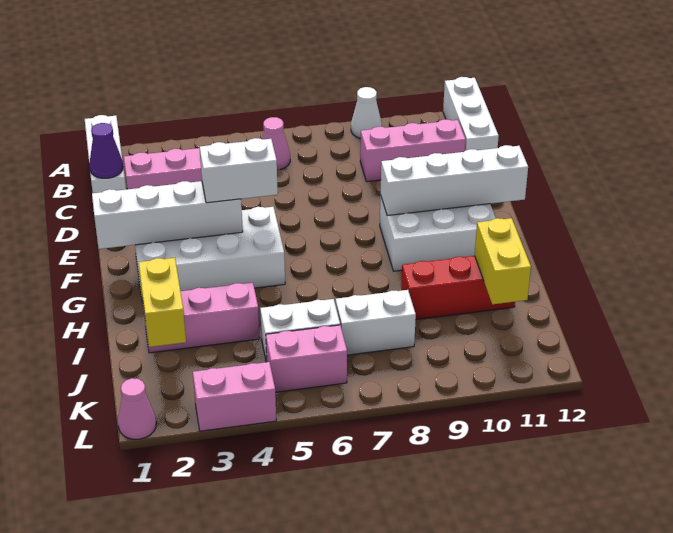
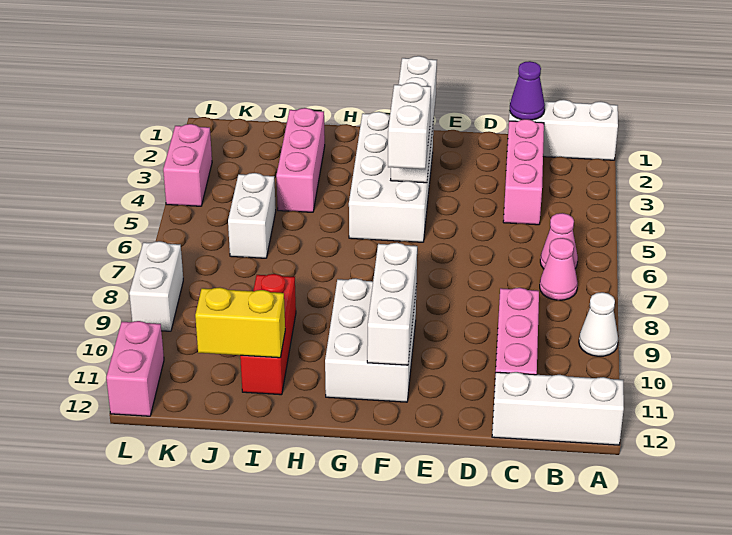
white 1x4 brick [381,145,528,216] -> white 1x3 brick [367,243,417,365]
yellow 1x2 brick [139,258,186,347] -> none
white 1x2 brick [336,290,416,355] -> white 1x2 brick moved to [129,241,183,331]
pink 1x2 brick [266,325,347,392] -> pink 1x2 brick moved to [106,321,164,416]
pink 1x1 cone [118,378,156,439] -> pink 1x1 cone moved to [540,238,578,300]

